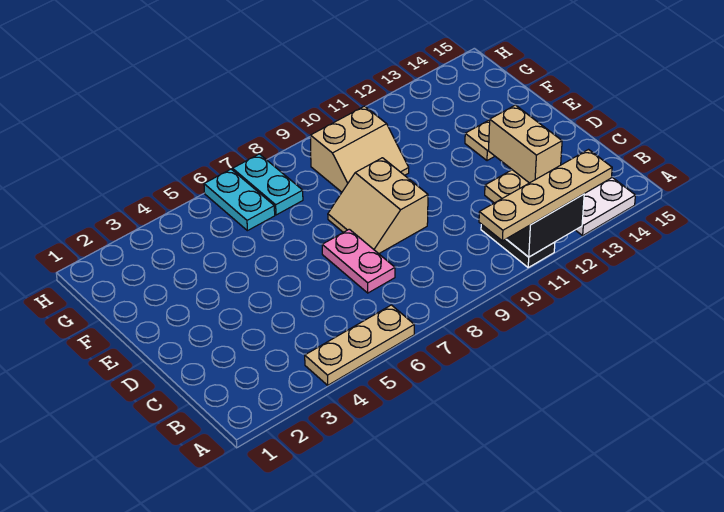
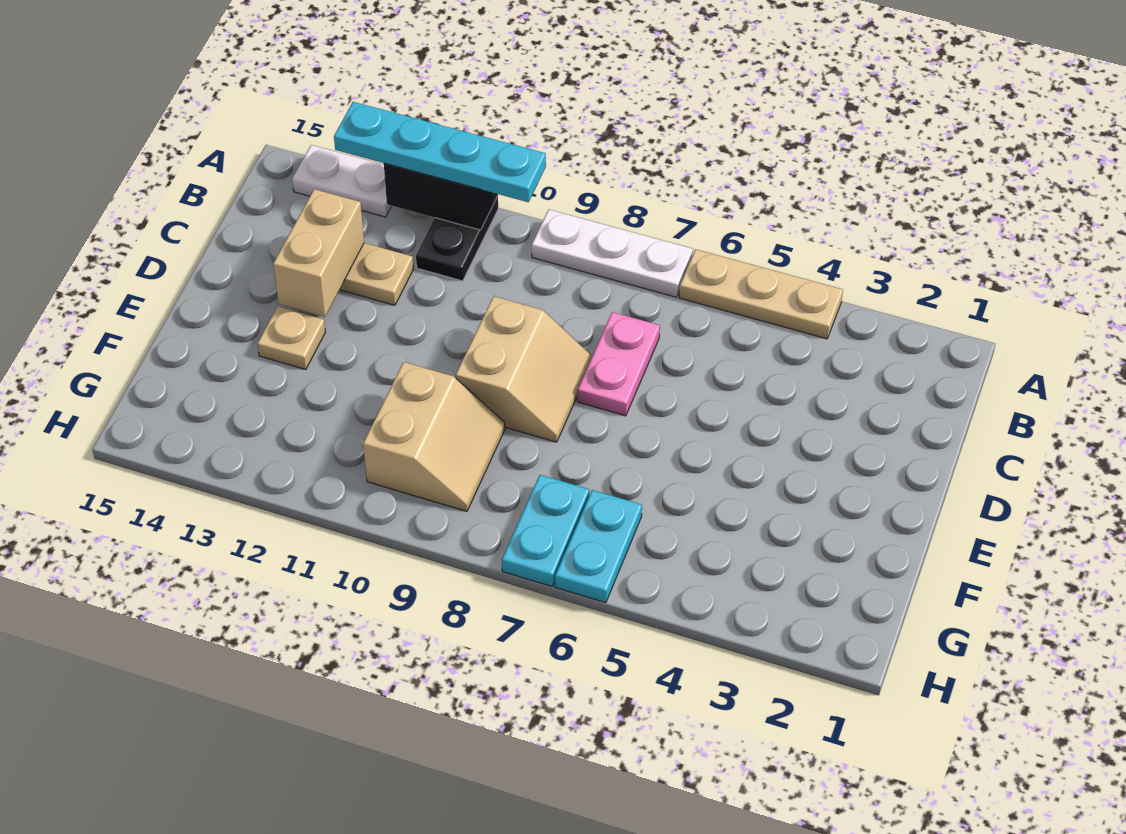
none -> white 1x3 plate [532,210,693,297]
tan 1x4 plate [479,150,612,241] -> cyan 1x4 plate [334,102,546,202]
tan 2x2 slope [310,106,409,192] -> tan 2x2 slope turned to [363,362,505,511]

